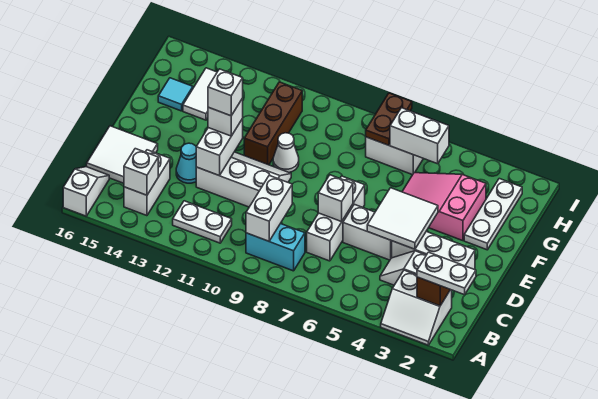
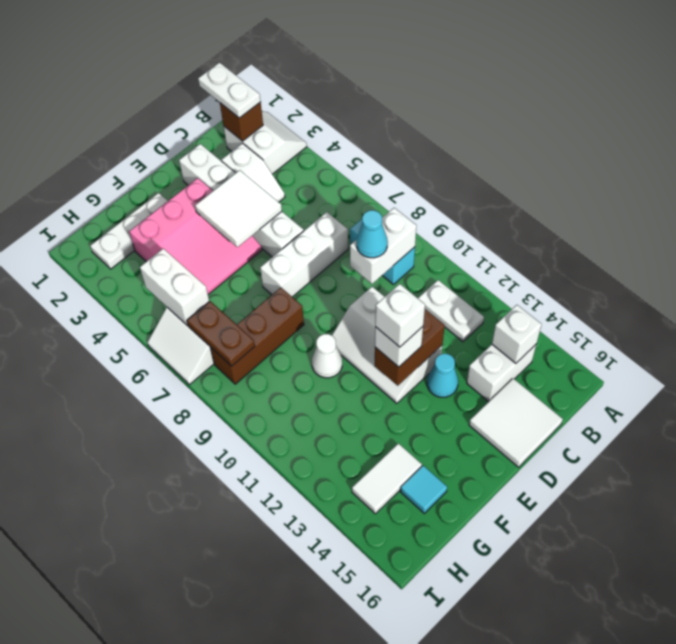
white 1x2 slope [63,167,109,216] -> none
none -> cyan 1x1 cone [356,210,388,258]
white 1x1 brick [318,175,353,222] -> none
white 1x2 brick [196,119,243,176] -> brown 1x2 brick [375,309,445,386]
pink 2x3 slope [402,173,486,241] -> pink 3x3 slope [129,178,262,294]
brown 1x3 brick [244,82,302,165] -> brown 1x3 brick moved to [210,288,304,384]
brown 1x2 plate [366,93,412,145] -> brown 1x2 plate turned to [187,301,255,366]

